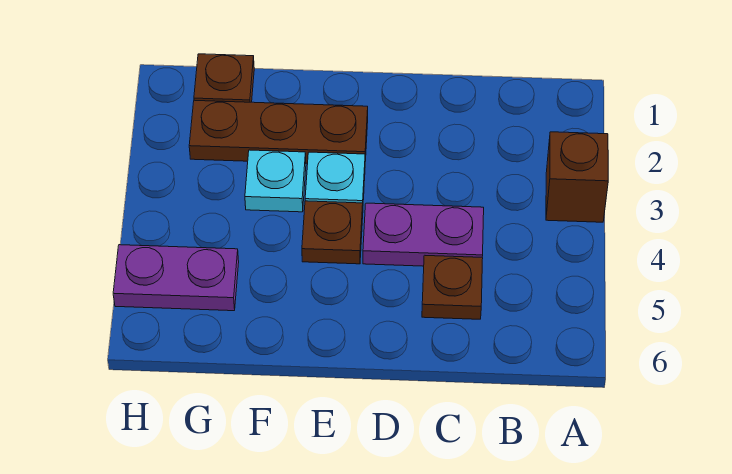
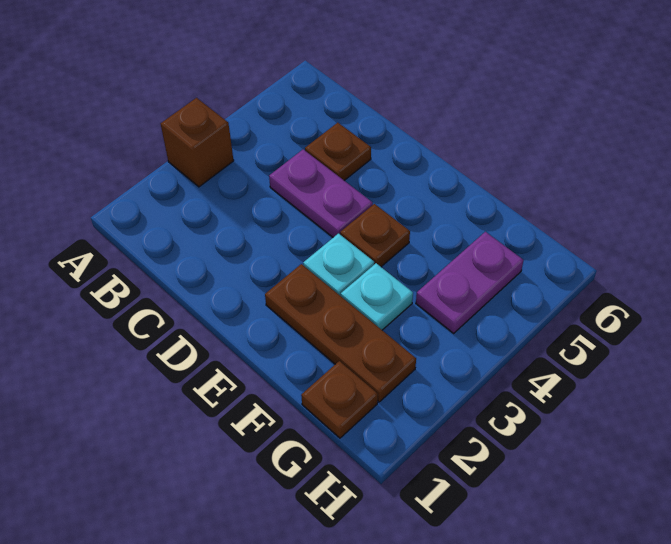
purple 1x2 plate [113,245,239,311] -> purple 1x2 plate turned to [416,232,523,333]

